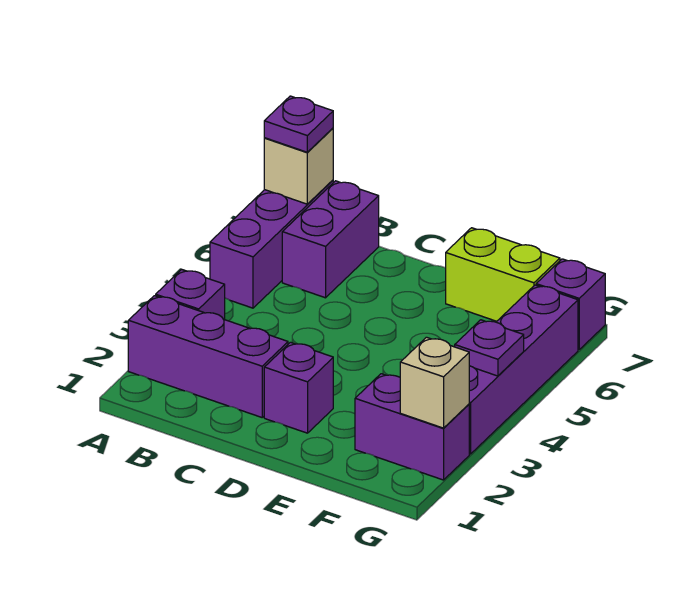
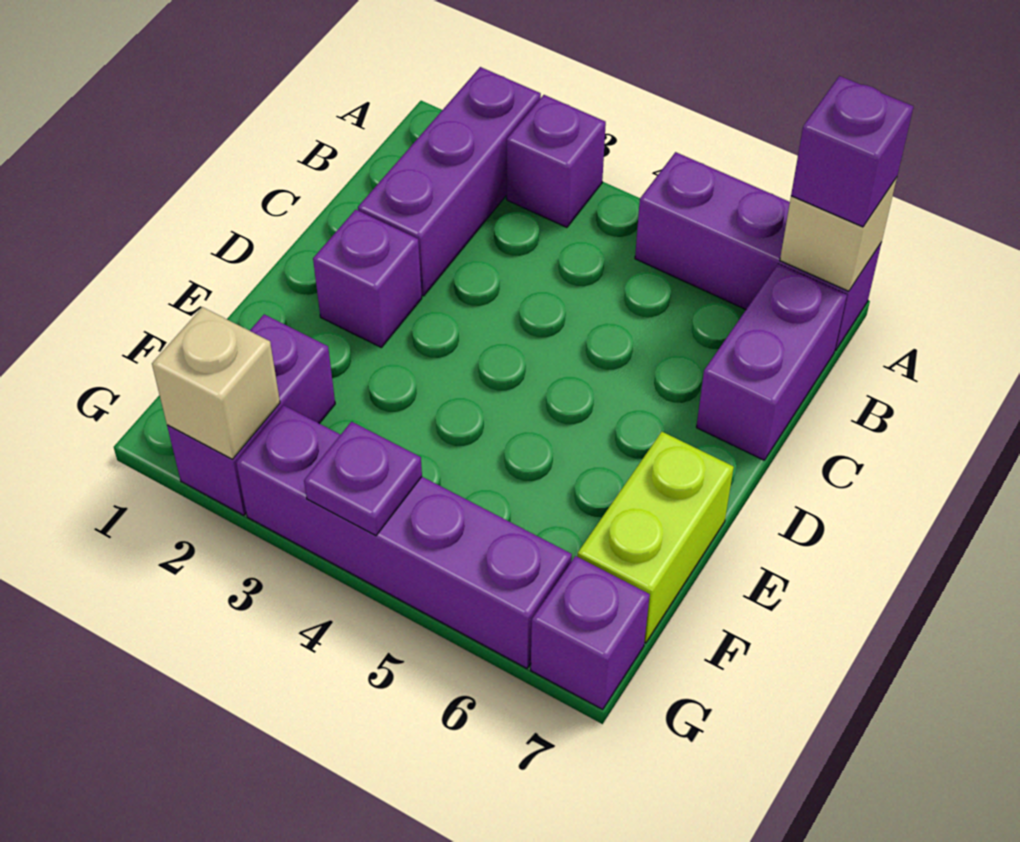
purple 1x1 plate [264,96,333,152] -> purple 1x1 brick [791,76,914,227]
purple 1x2 brick [282,181,379,298] -> purple 1x2 brick turned to [696,264,847,460]

